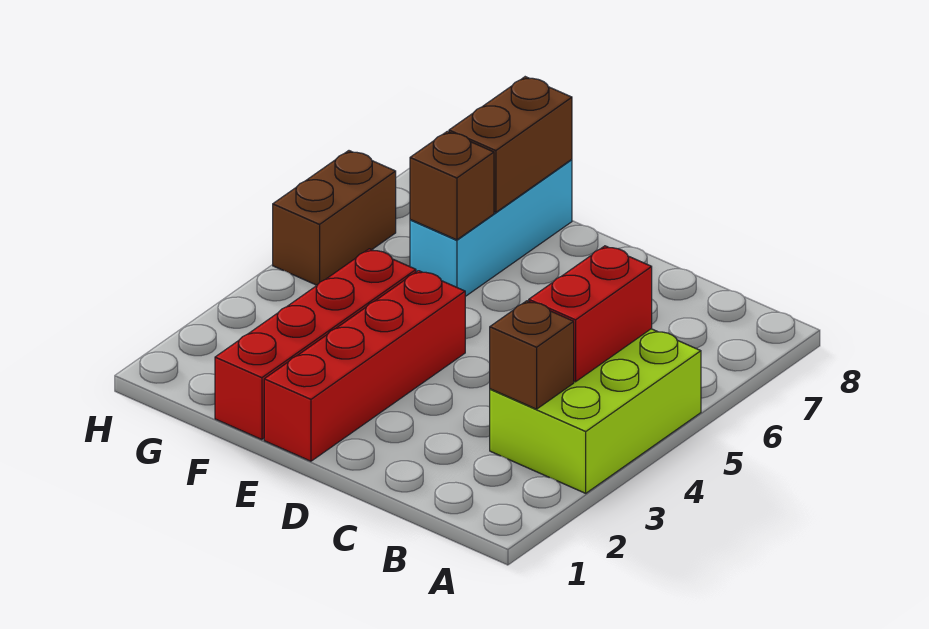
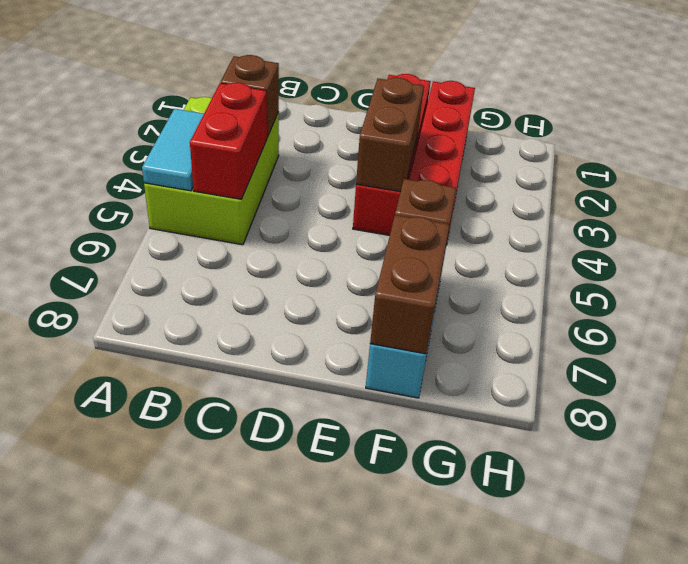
none -> cyan 1x2 tile [142,109,204,191]
brown 1x2 brick [273,151,396,285] -> brown 1x2 brick moved to [356,78,424,192]

